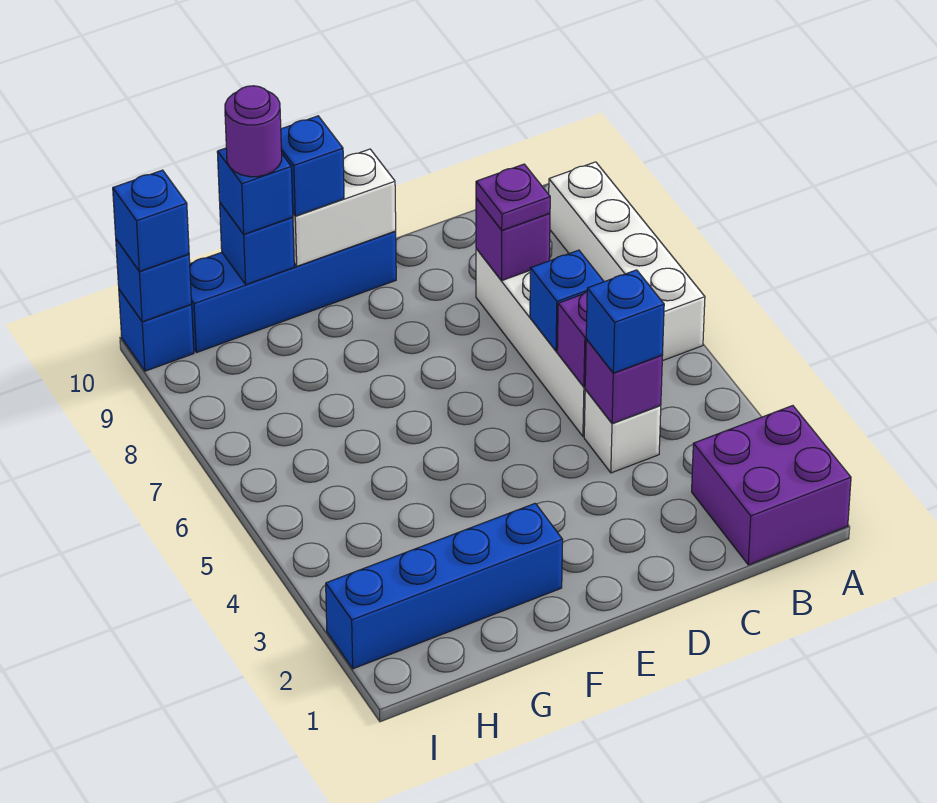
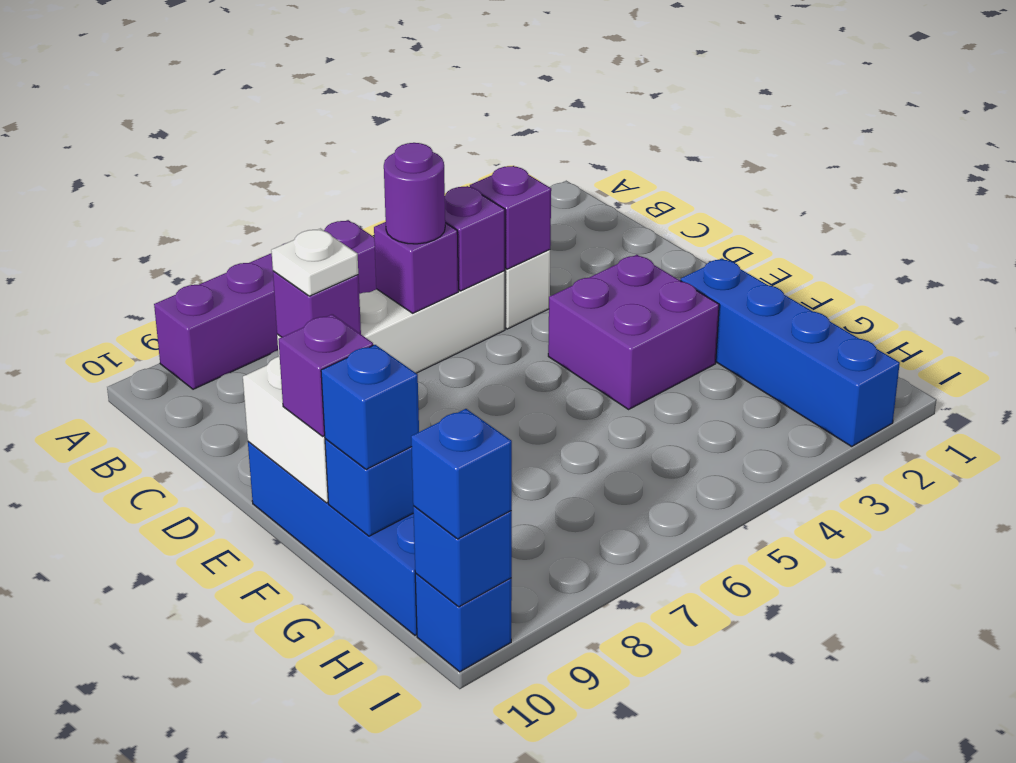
purple 2x2 brick [692,406,851,565] -> purple 2x2 brick moved to [548,255,719,409]
white 1x4 brick [549,162,705,361] -> purple 1x4 brick [154,220,376,389]
blue 1x1 brick [586,270,664,373] -> none
blue 1x1 brick [530,250,604,351] -> purple 1x1 brick [374,222,458,313]
purple 1x1 plate [476,164,550,230] -> white 1x1 plate [271,229,358,296]
blue 1x1 brick [281,116,344,216] -> purple 1x1 brick [278,314,373,436]
purple 1x1 round brick [225,86,282,177] -> purple 1x1 round brick moved to [384,143,445,244]

